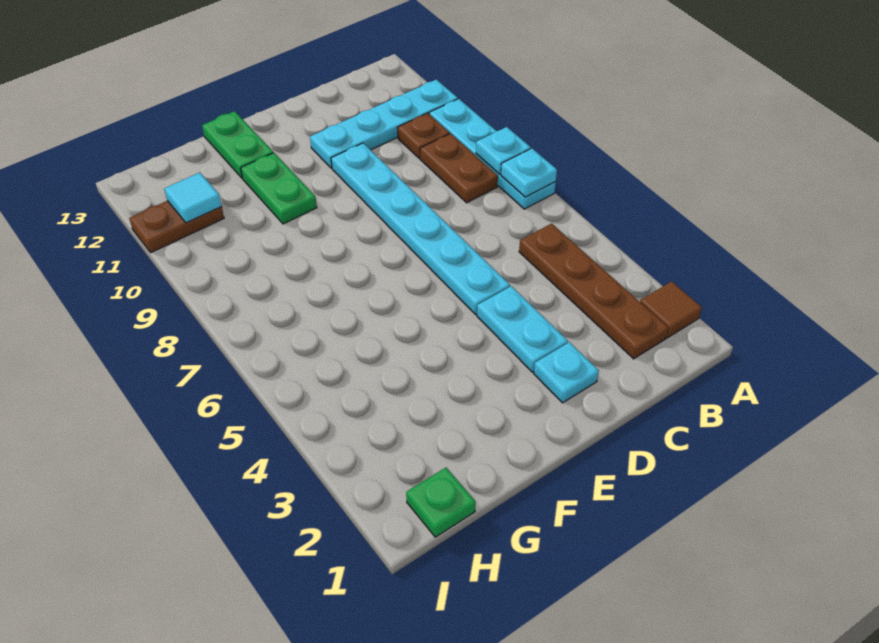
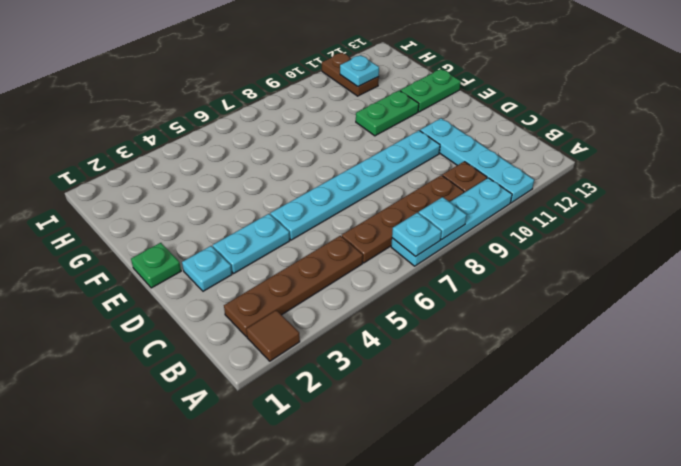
brown 1x2 plate [420,134,498,203] -> brown 1x4 plate [342,175,464,263]
green 1x1 plate [406,468,476,537] -> green 1x1 plate moved to [131,243,181,288]
cyan 1x1 tile [164,173,222,223] -> cyan 1x1 plate [340,55,379,87]

